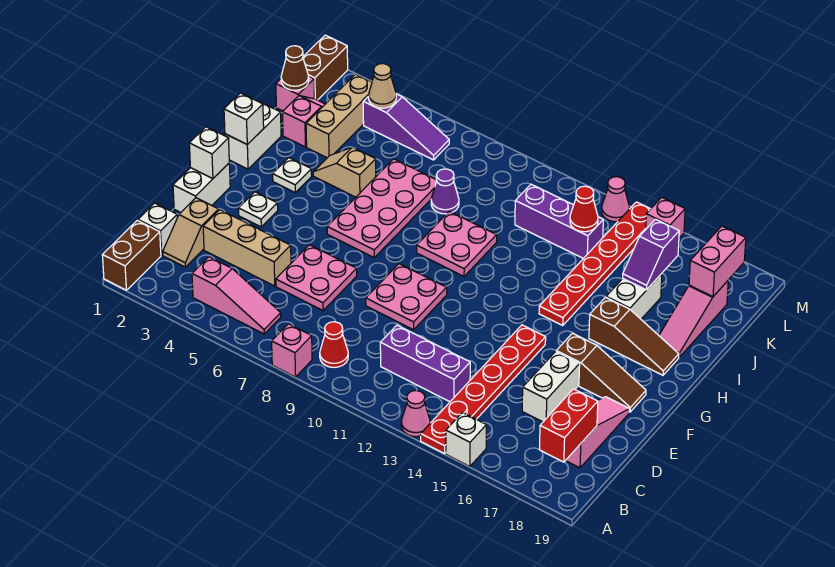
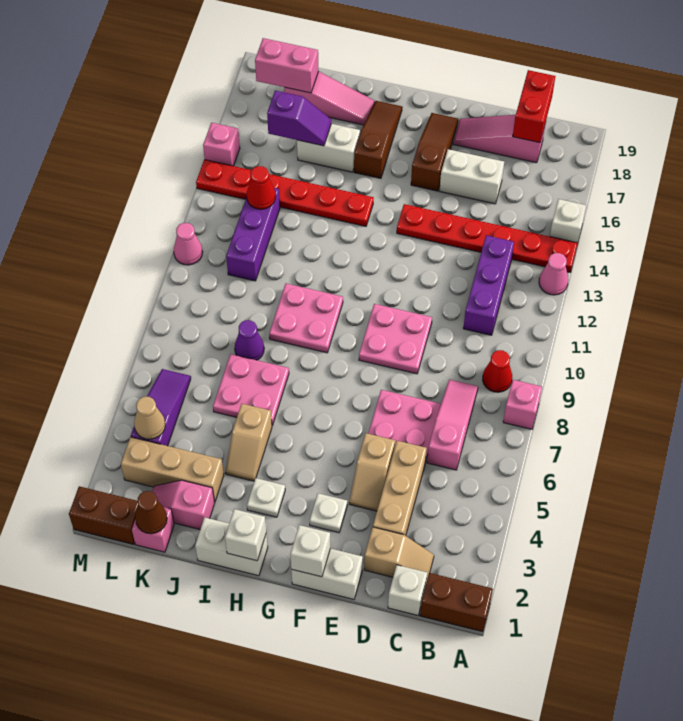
pink 1x3 slope [192,257,281,334] -> pink 1x3 slope moved to [427,380,478,470]
red 1x2 brick [539,389,598,462] -> red 1x2 brick turned to [513,70,555,143]
none -> tan 1x2 slope [349,433,395,511]
pink 2x4 plate [327,159,437,257] -> pink 2x2 plate [213,354,289,426]
pink 1x1 cone [602,177,630,222] -> pink 1x1 cone moved to [174,223,203,265]

